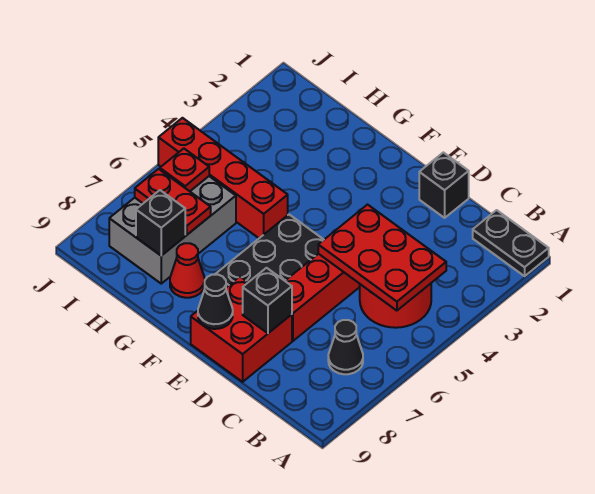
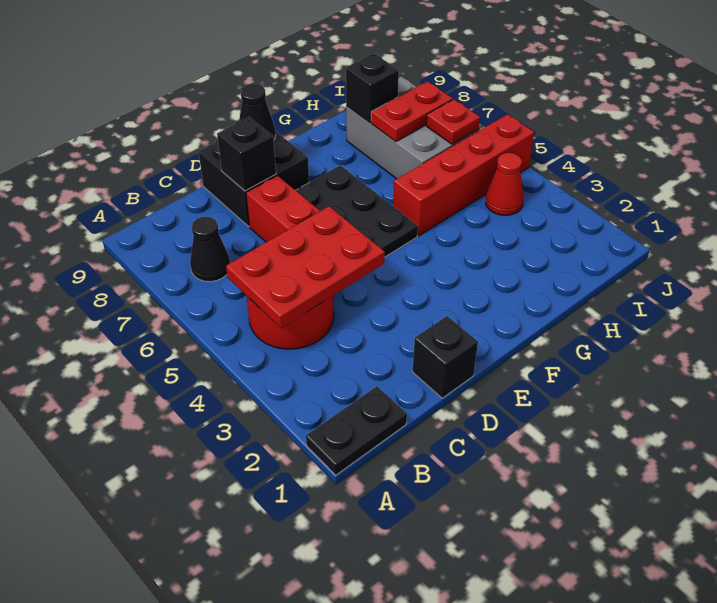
red 2x2 brick [191,277,292,382] -> black 2x2 brick [199,132,309,226]
red 1x1 cone [170,243,205,298] -> red 1x1 cone moved to [486,153,524,215]

